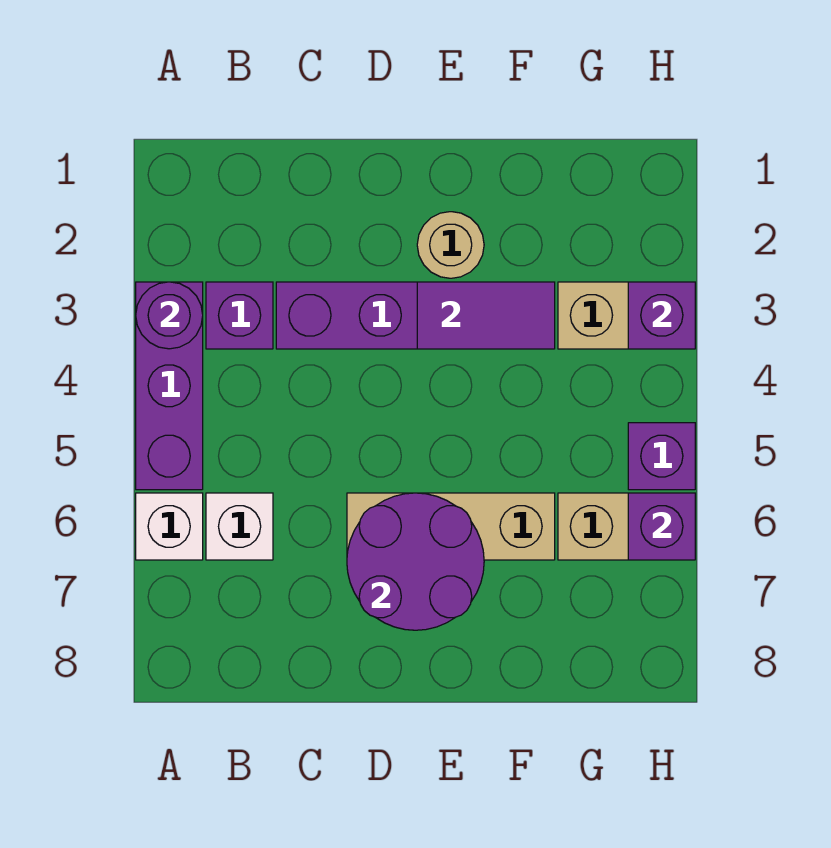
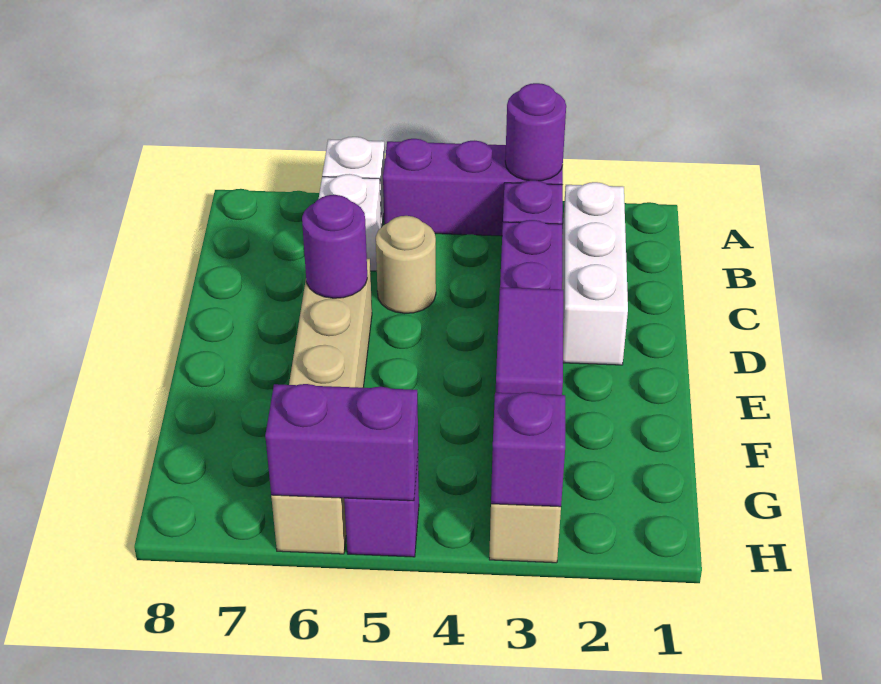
none -> white 1x3 brick [562,182,628,365]
purple 2x2 round brick [347,493,484,630] -> purple 1x1 round brick [302,195,367,298]
tan 1x1 round brick [417,212,484,278] -> tan 1x1 round brick moved to [376,216,436,313]
purple 1x1 brick [628,493,695,560] -> purple 1x2 brick [265,384,418,501]

